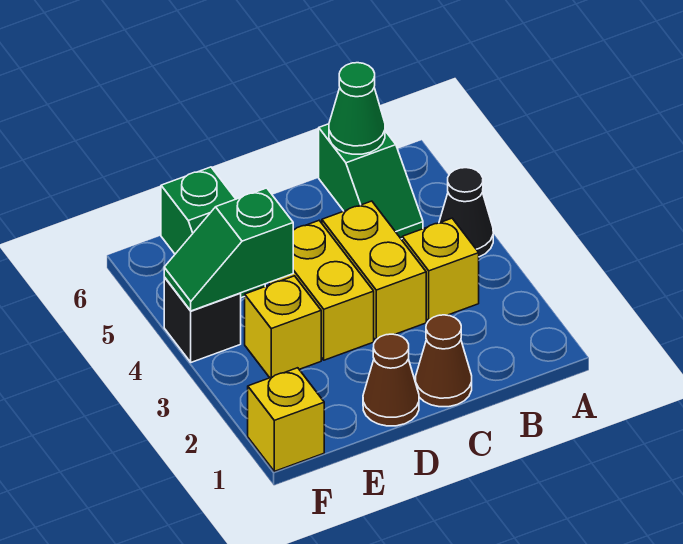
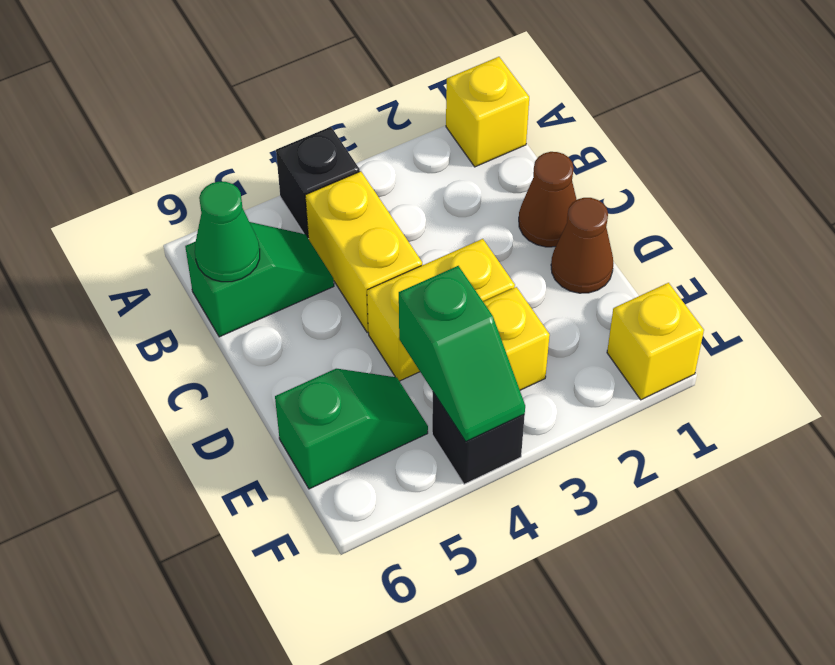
black 1x1 cone [439,168,493,257] -> black 1x1 brick [276,127,360,239]
yellow 1x1 brick [402,218,479,321] -> yellow 1x1 brick moved to [446,57,529,167]
yellow 1x2 brick [322,201,426,340] -> yellow 1x2 brick turned to [305,171,422,333]

